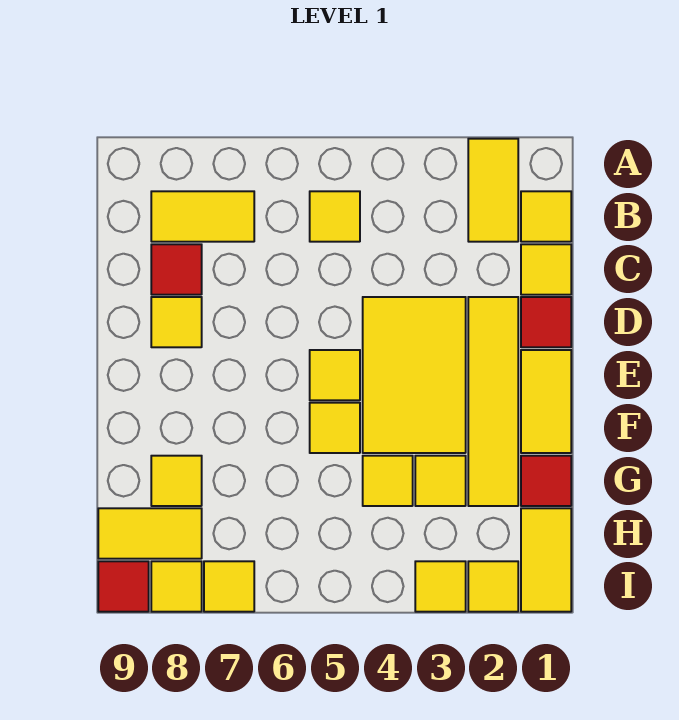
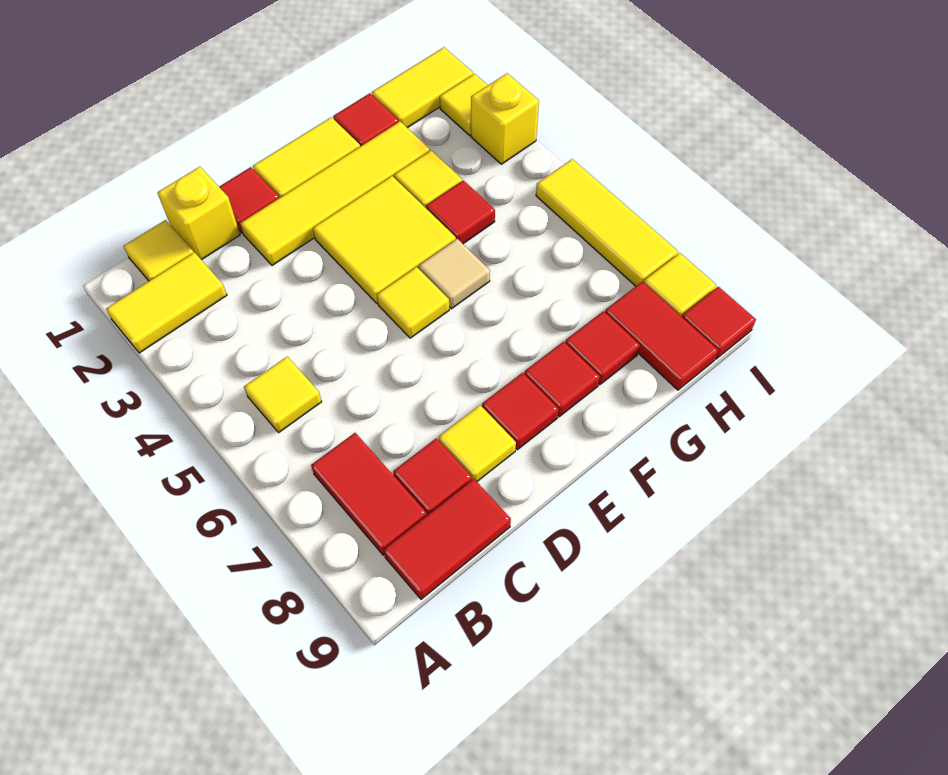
yellow 1x2 tile [151,191,254,242] -> red 1x2 tile [311,433,427,555]
none -> red 1x2 tile [384,479,511,599]
yellow 1x1 tile [521,244,571,295] -> yellow 1x1 brick [157,167,240,260]
yellow 2x3 tile [363,297,466,453] -> yellow 2x2 tile [313,176,456,304]
none -> red 1x1 tile [482,373,559,450]
yellow 1x1 tile [310,403,360,453] -> tan 1x1 tile [419,239,490,309]
none -> red 1x1 tile [524,341,600,417]
yellow 1x1 tile [363,456,413,506] -> red 1x1 tile [426,180,495,244]
yellow 1x1 tile [151,456,202,506] -> red 1x1 tile [565,311,640,385]
yellow 1x2 tile [98,508,202,559] -> red 1x2 tile [605,282,718,390]
yellow 1x1 tile [415,561,466,612] -> yellow 1x1 brick [471,73,539,164]
yellow 1x1 tile [204,561,254,612] -> yellow 1x3 tile [536,159,678,286]

